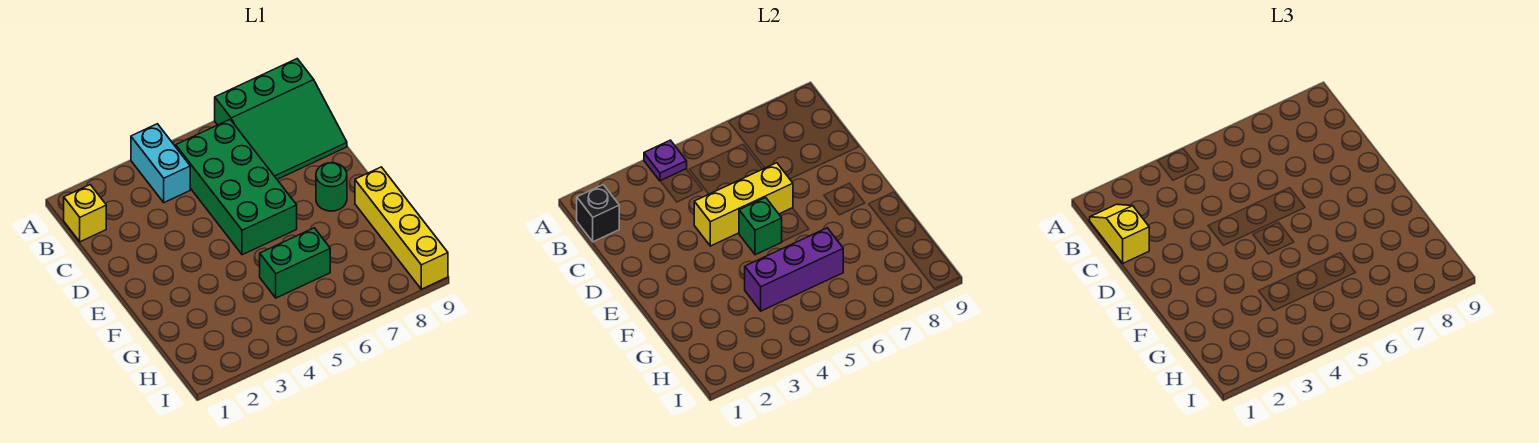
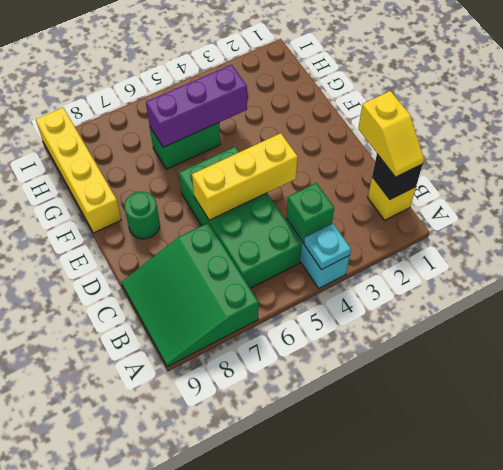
purple 1x1 plate [644,140,687,181] -> cyan 1x1 plate [304,224,351,270]
green 3x3 slope [215,59,347,179] -> green 3x3 slope turned to [121,223,259,367]
green 1x1 brick [739,197,782,255] -> green 1x1 brick moved to [286,183,334,243]

